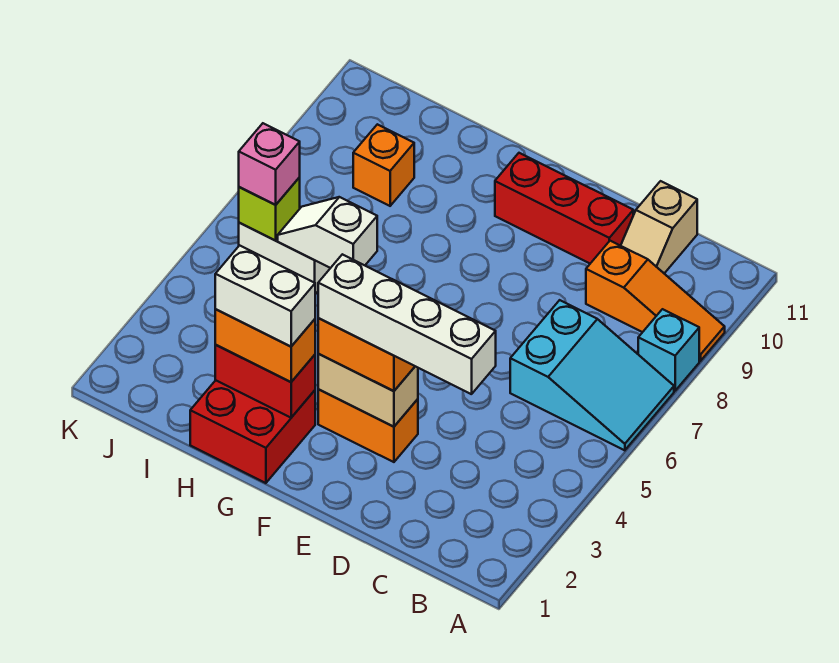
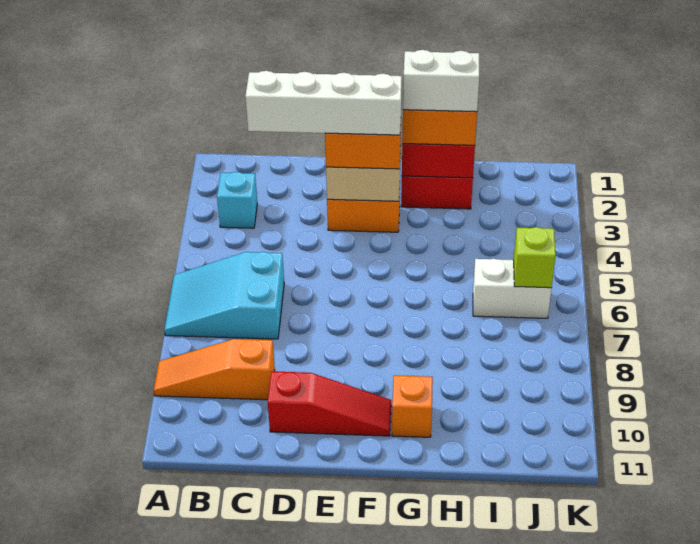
cyan 1x1 brick [638,309,699,391] -> cyan 1x1 brick moved to [217,172,257,228]
tan 1x2 slope [621,181,697,273] -> none
red 1x3 brick [495,153,633,263] -> red 1x3 slope [268,371,391,436]
white 1x2 slope [278,197,377,268] -> none
orange 1x1 brick [353,124,414,206] -> orange 1x1 brick moved to [392,375,433,437]
pink 1x1 brick [239,123,300,205] -> none

